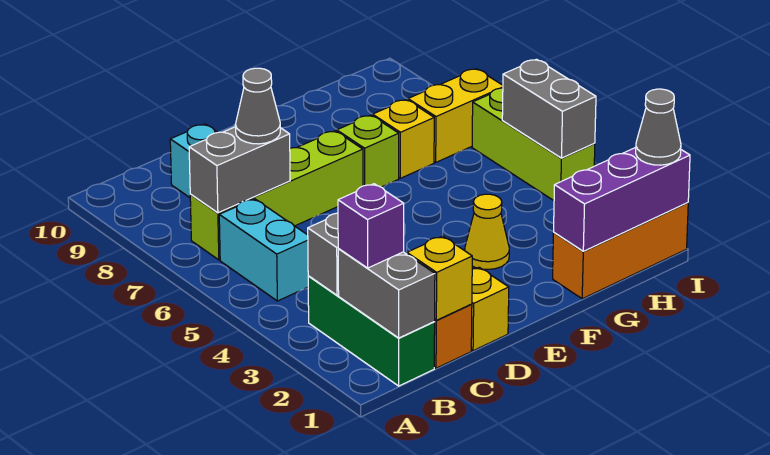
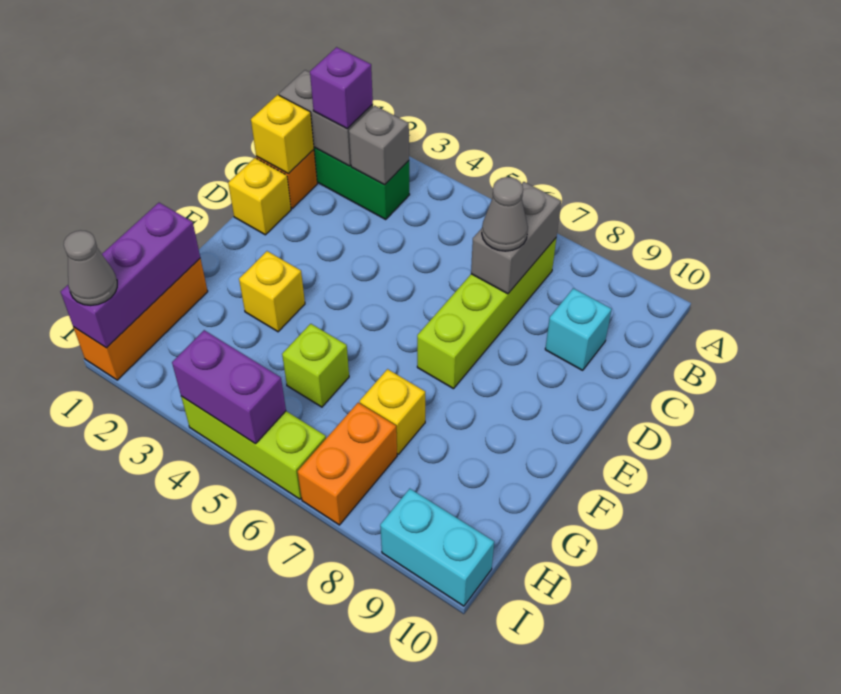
cyan 1x2 brick [219,199,308,301] -> cyan 1x2 brick moved to [380,489,494,606]
yellow 1x1 cone [465,194,509,269] -> yellow 1x1 brick [239,251,305,332]
lime 1x1 brick [337,115,399,187] -> lime 1x1 brick moved to [282,324,349,407]
yellow 1x2 brick [408,69,503,162] -> orange 1x2 brick [298,403,397,525]
grey 1x2 brick [502,59,596,158] -> purple 1x2 brick [172,330,286,444]

